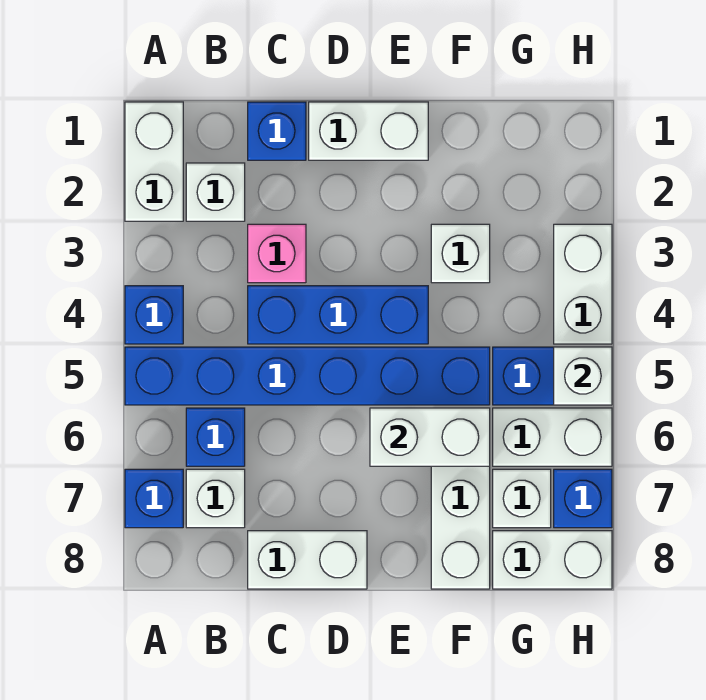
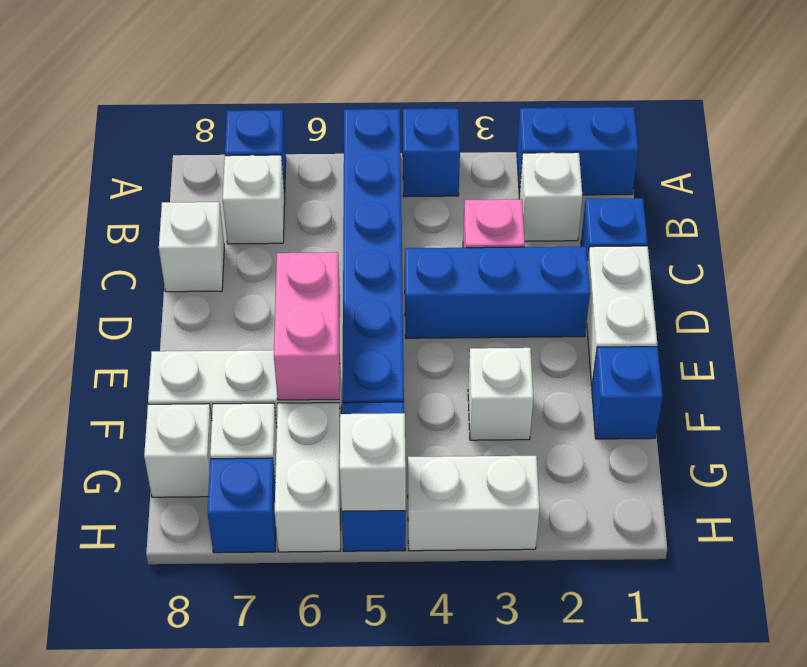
white 1x2 brick [125,102,183,221] -> blue 1x2 brick [517,107,638,195]
blue 1x1 brick [186,408,245,466] -> blue 1x1 brick moved to [592,347,663,439]
blue 1x3 brick [248,286,428,344] -> blue 1x3 brick turned to [405,247,590,338]
white 1x2 brick [248,531,367,589] -> white 1x1 brick [159,202,224,292]
white 1x2 brick [370,408,490,466] -> pink 1x2 brick [274,252,340,400]
white 1x2 brick [493,531,612,589] -> white 1x1 brick [144,404,212,497]

